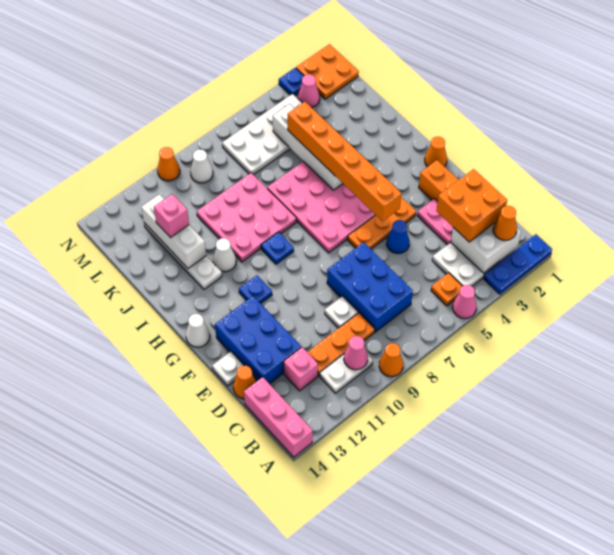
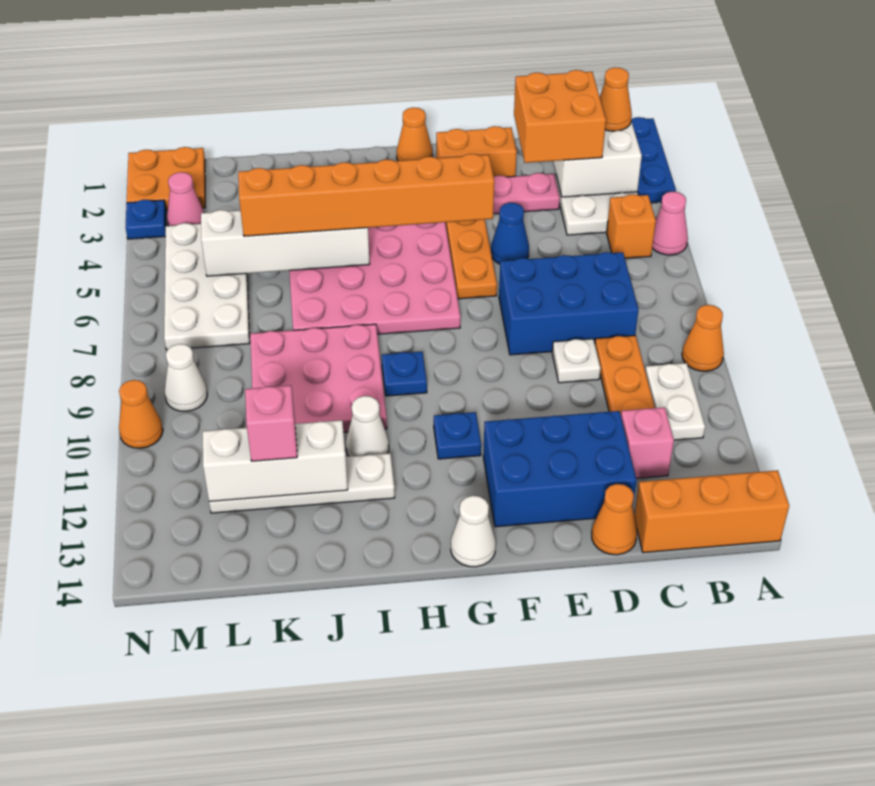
pink 1x3 brick [244,377,313,457] -> orange 1x3 brick [634,470,789,553]
orange 1x1 plate [431,273,462,306] -> orange 1x1 brick [607,194,656,258]
pink 1x1 cone [344,336,368,370] -> none
white 1x1 plate [212,352,244,386] -> none

